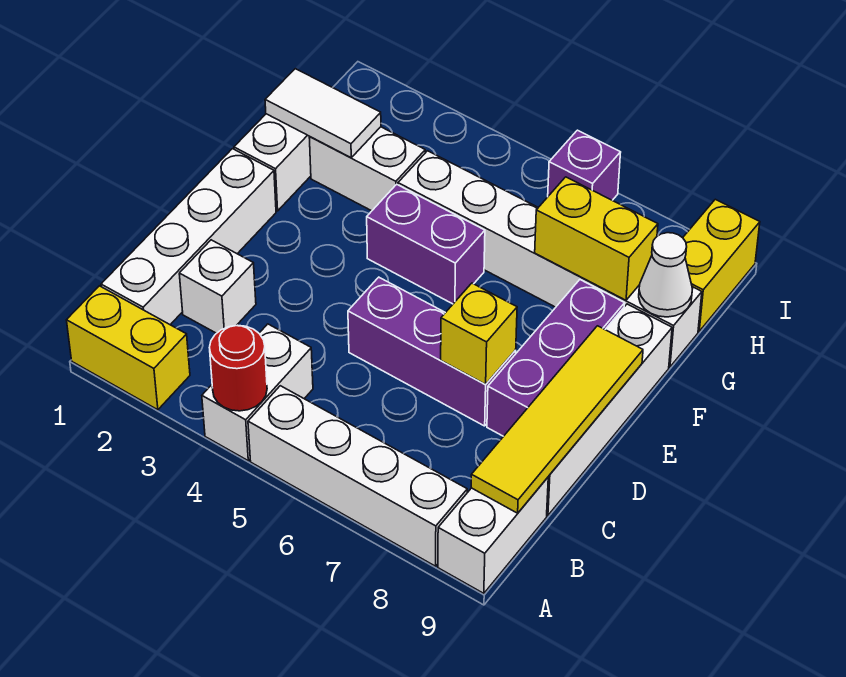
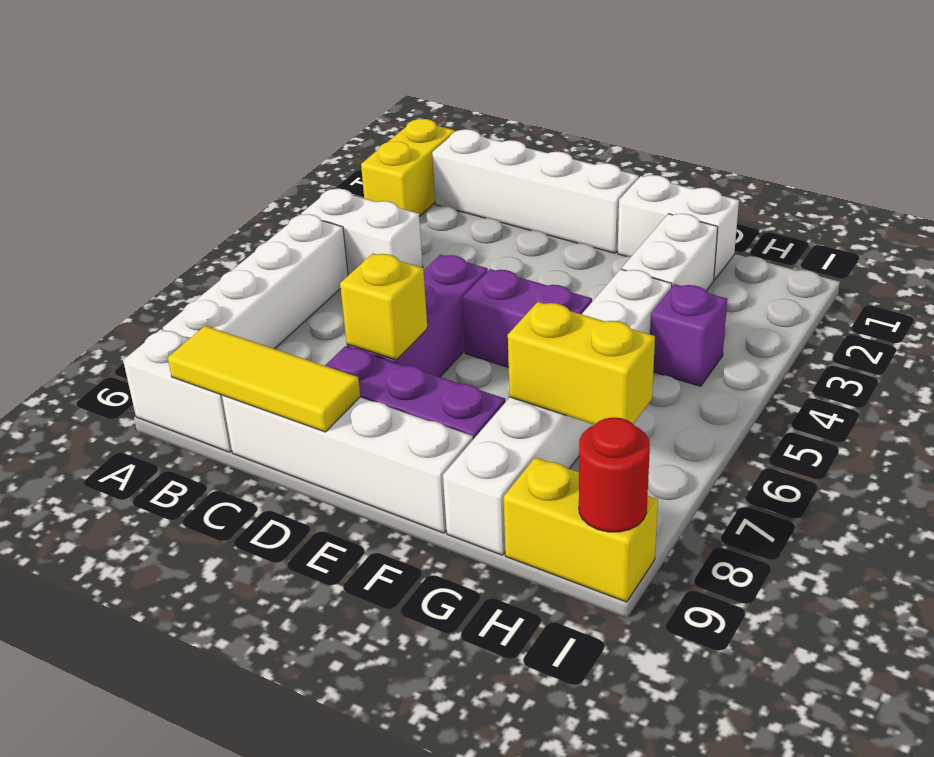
red 1x1 round brick [209,325,267,411] -> red 1x1 round brick moved to [579,417,650,532]
yellow 1x4 tile [471,326,643,513] -> yellow 1x3 tile [168,326,360,432]
white 1x1 brick [179,240,256,333] -> none
purple 1x2 brick [367,184,485,304] -> purple 1x2 brick turned to [462,269,592,367]
white 1x2 tile [265,69,381,158] -> none
yellow 1x2 brick [535,177,658,300] -> yellow 1x2 brick turned to [508,302,655,425]
white 1x1 cone [639,233,692,317] -> none
purple 1x1 brick [548,130,621,200] -> purple 1x1 brick moved to [650,284,727,386]

